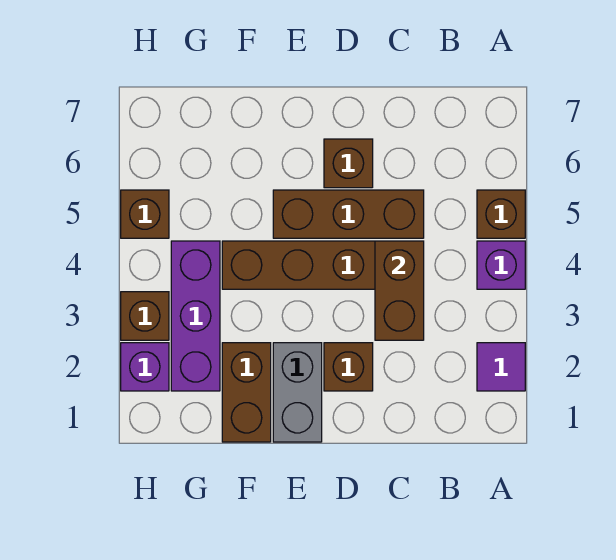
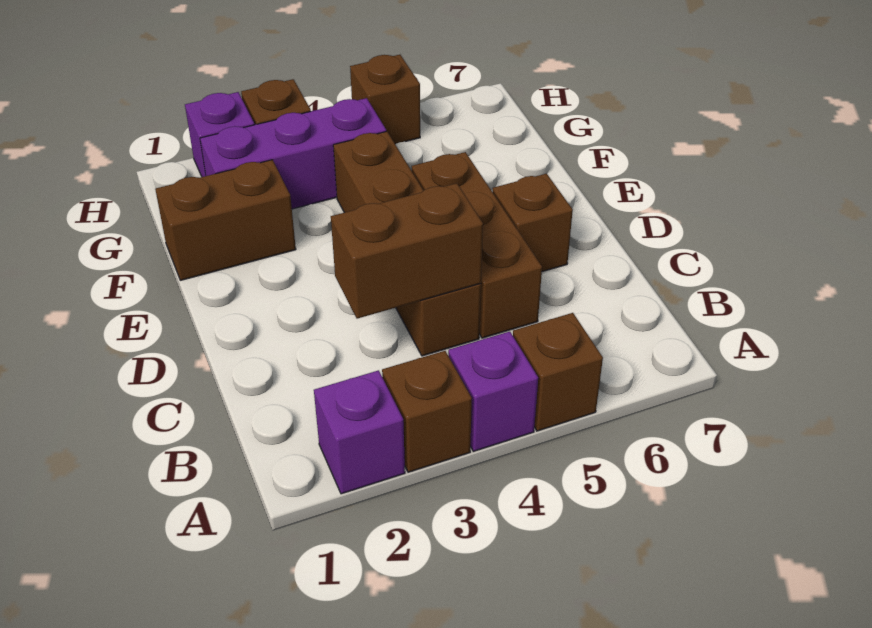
purple 1x1 tile [477,343,525,391] -> purple 1x1 brick [314,370,405,494]
brown 1x1 brick [324,343,373,391] -> brown 1x1 brick moved to [382,351,472,472]
grey 1x2 brick [273,343,322,442] -> none

